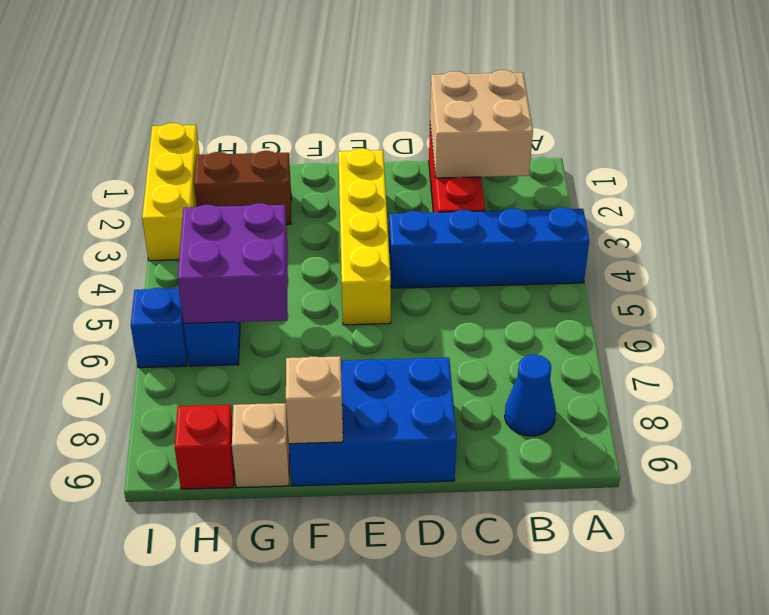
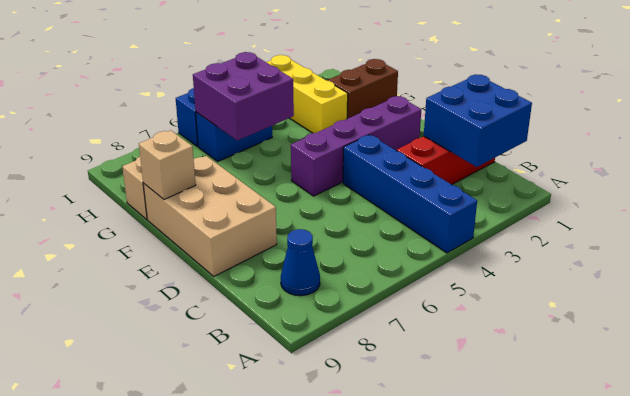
tan 2x2 brick [430,70,533,178] -> blue 2x2 brick [424,74,532,167]
blue 2x3 brick [289,358,457,486] -> tan 2x3 brick [143,156,277,276]
yellow 1x4 brick [338,148,391,325] -> purple 1x4 brick [291,96,421,196]
brown 1x2 brick [194,151,291,225] -> brown 1x2 brick turned to [327,59,398,119]
red 1x1 brick [175,405,234,489] -> none
yellow 1x3 brick [142,123,200,261] -> yellow 1x3 brick turned to [266,55,348,133]

